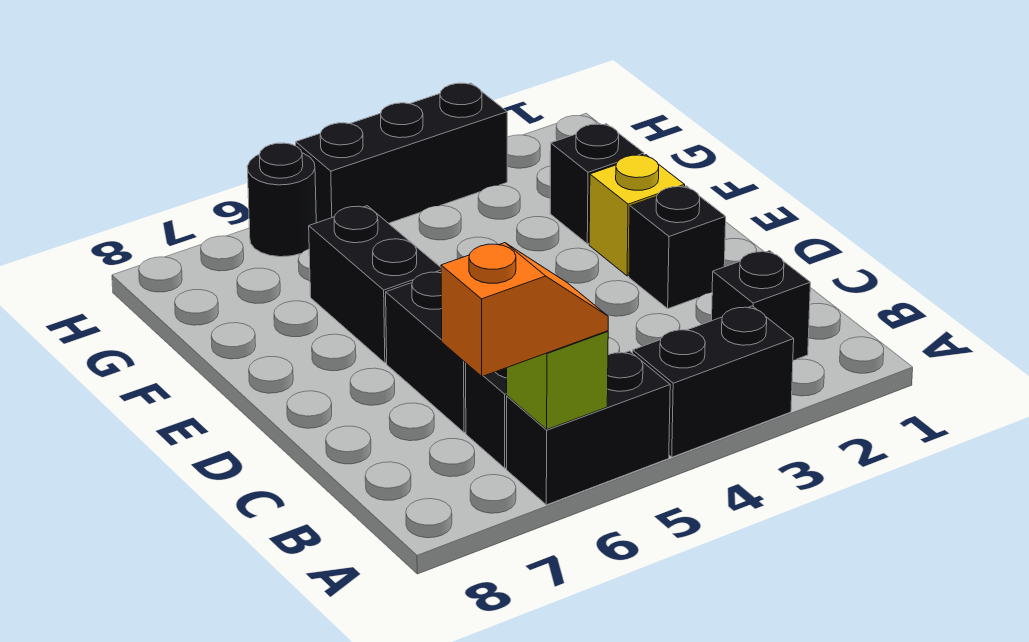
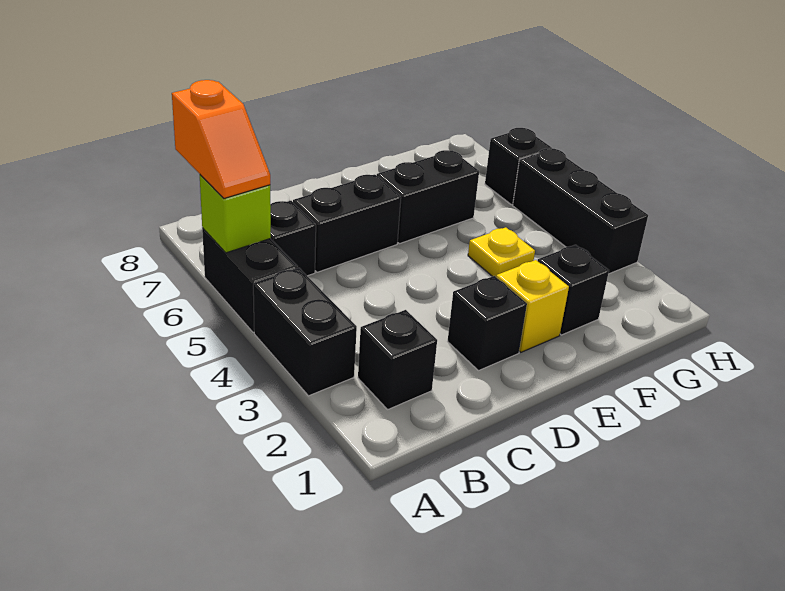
none -> yellow 1x1 plate [468,227,535,277]
black 1x1 round brick [247,143,316,257] -> black 1x1 brick [485,128,551,205]

